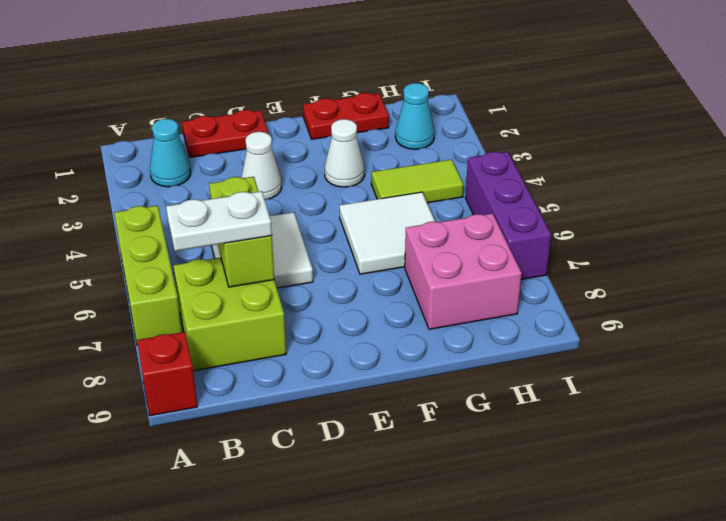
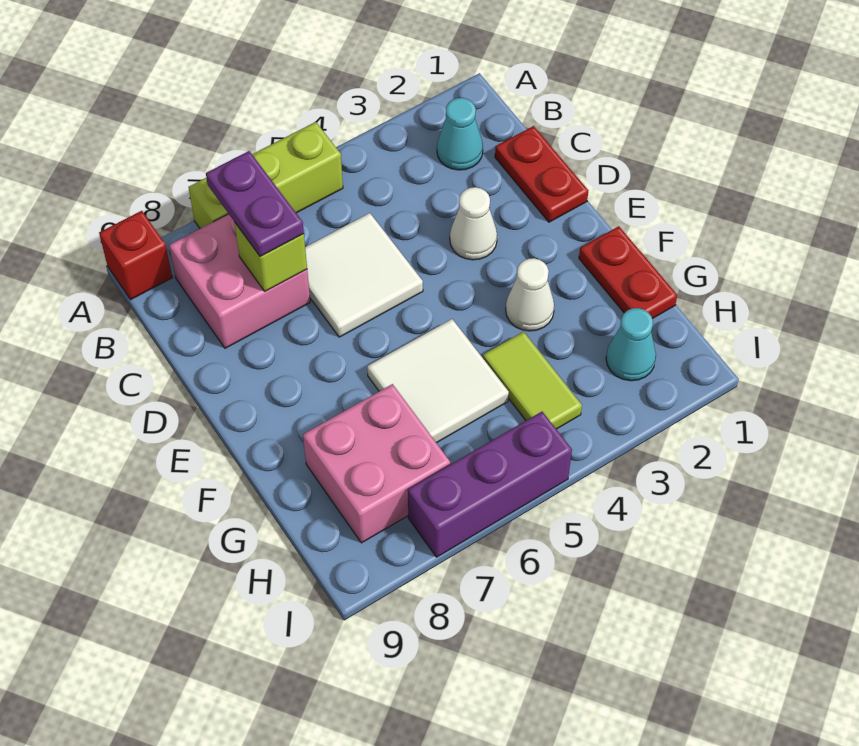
lime 2x2 brick [173,257,286,371] -> pink 2x2 brick [169,214,310,348]
white 1x2 plate [166,191,272,251] -> purple 1x2 plate [206,151,304,256]
lime 1x2 brick [209,177,274,287] -> lime 1x1 brick [234,222,307,291]

